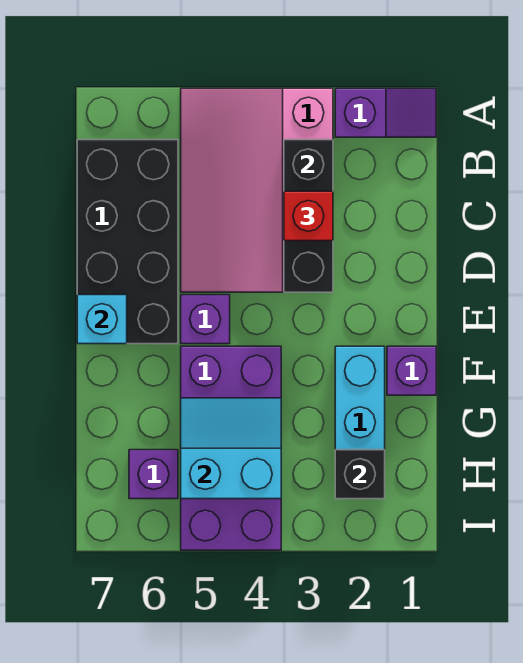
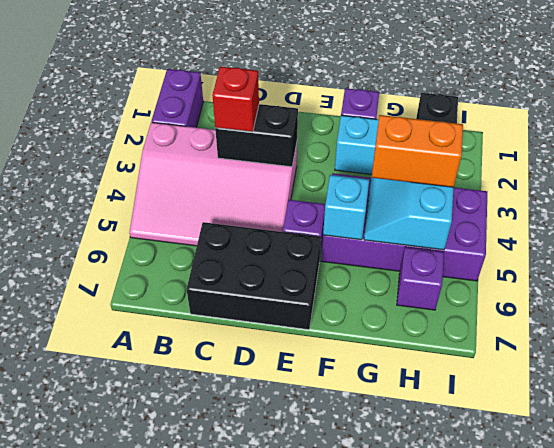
purple 1x2 slope [335,88,436,137] -> purple 1x2 brick [151,69,203,128]
black 1x3 brick [284,140,333,292] -> black 1x2 brick [215,104,298,167]
black 2x4 brick [77,140,178,344] -> black 2x3 brick [187,222,321,330]
cyan 1x1 brick [77,295,127,344] -> cyan 1x1 brick moved to [323,175,369,240]
none -> orange 1x2 brick [372,115,463,187]

